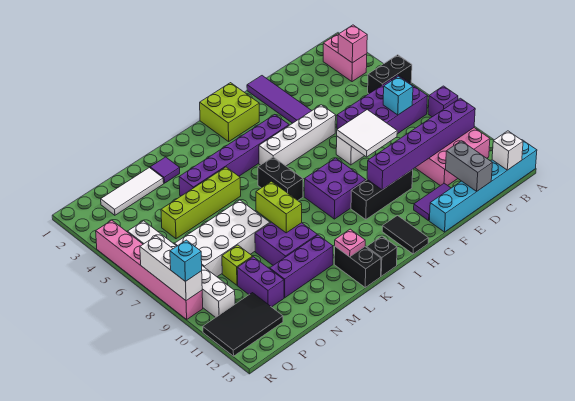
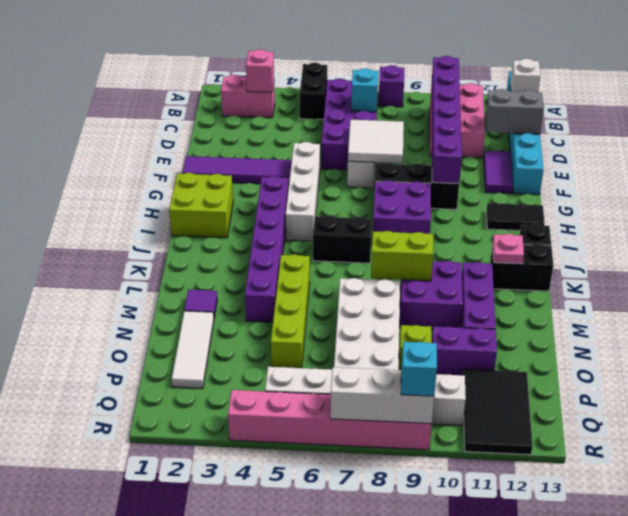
black 1x3 brick [351,170,413,220] -> black 1x3 brick turned to [375,162,459,209]

